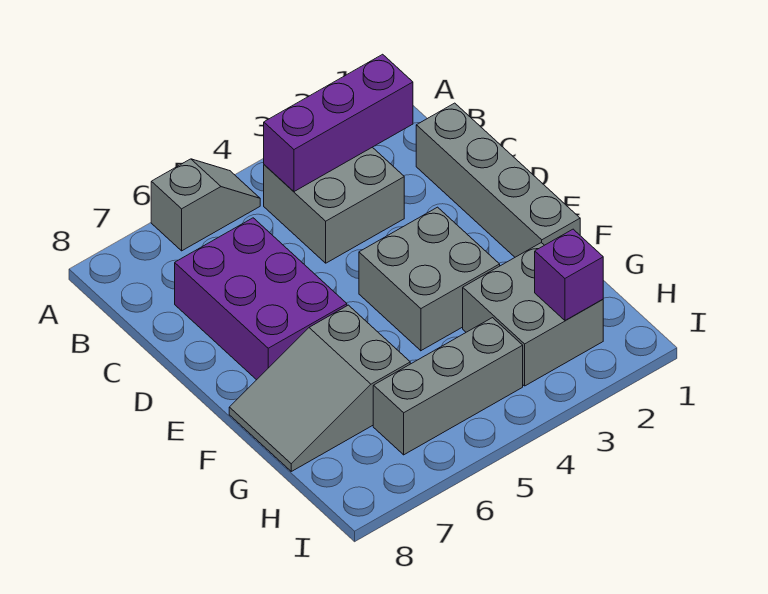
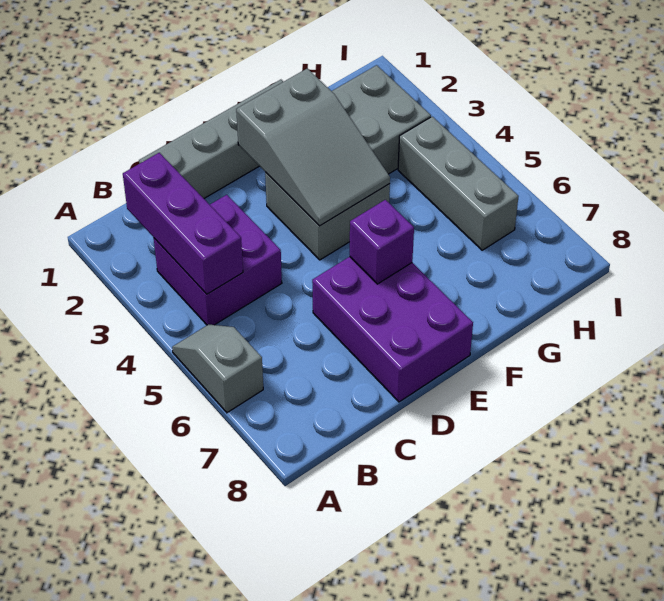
grey 2x2 brick [264,147,404,263] -> purple 2x2 brick [154,195,282,325]
purple 2x3 brick [175,218,347,380] -> purple 2x3 brick turned to [312,257,473,402]
grey 2x3 slope [229,305,410,471] -> grey 2x3 slope moved to [236,69,390,226]
purple 1x1 brick [535,229,603,320] -> purple 1x1 brick moved to [350,200,414,284]

